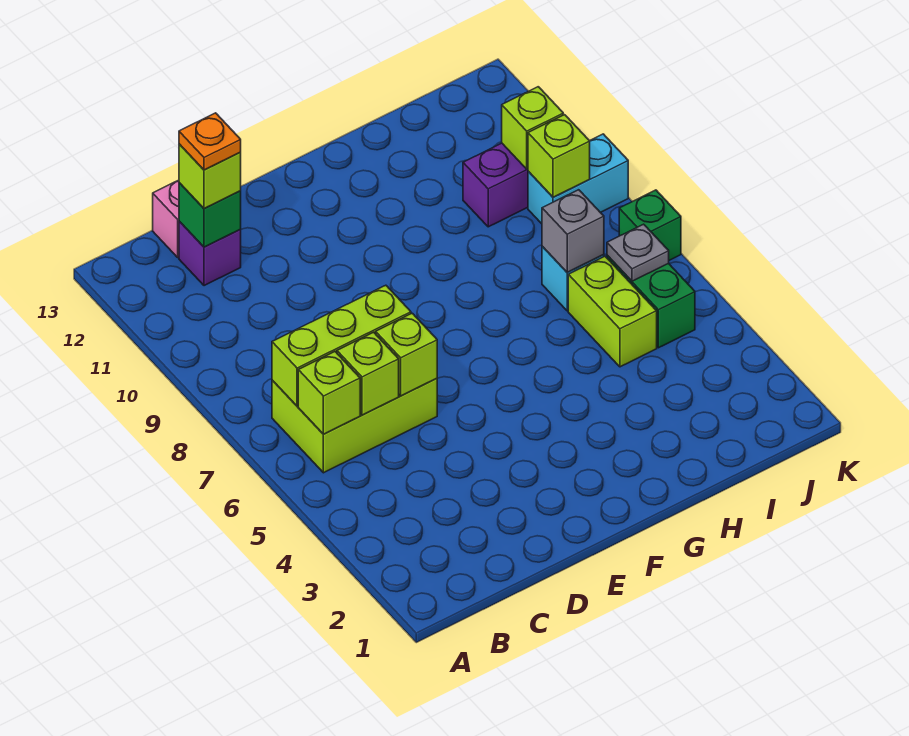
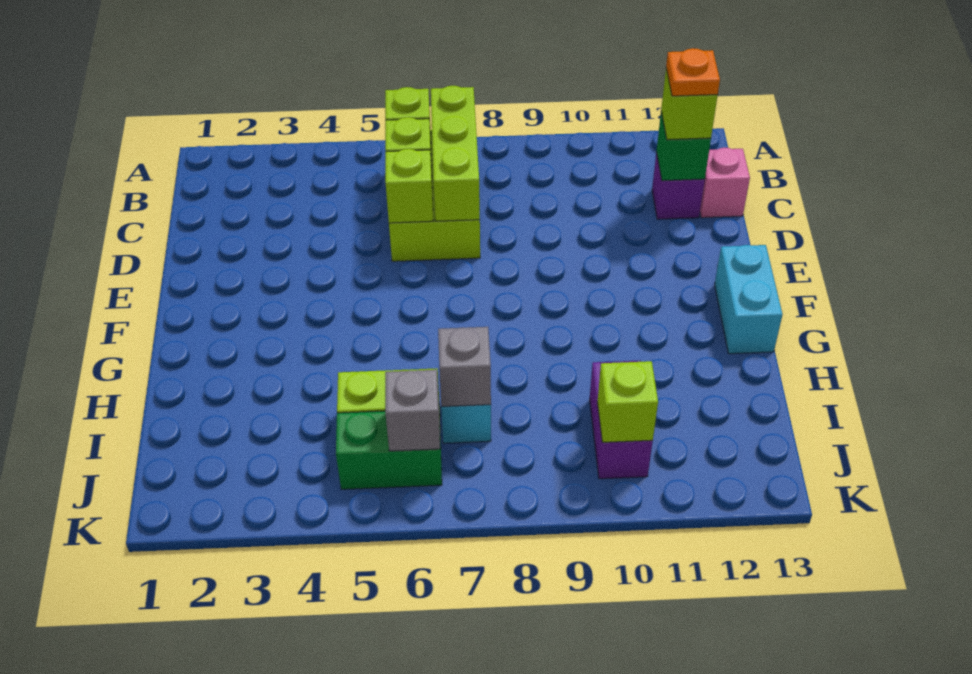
grey 1x1 plate [607,224,669,281] -> grey 1x1 brick [385,370,440,451]
cyan 1x2 brick [528,134,628,224] -> cyan 1x2 brick moved to [715,245,783,354]
lime 1x1 brick [528,115,590,197] -> none
green 1x1 brick [619,190,681,260] -> none

